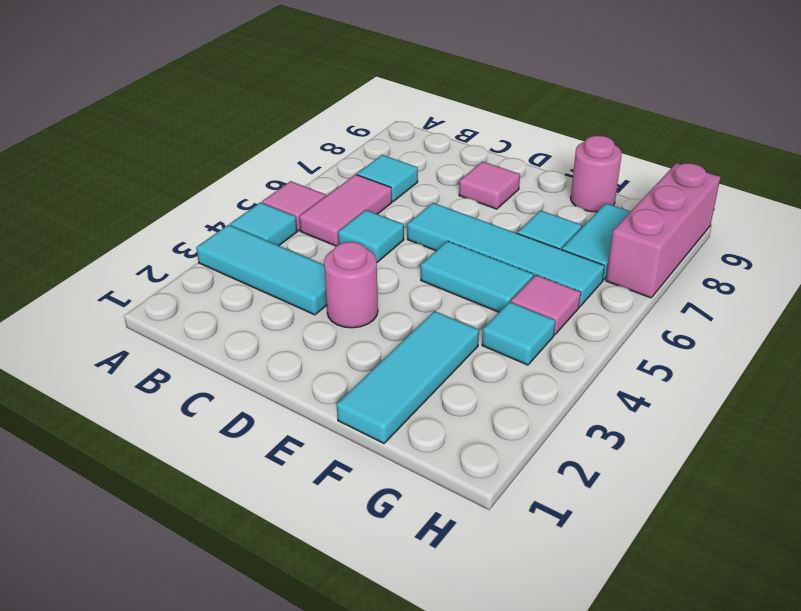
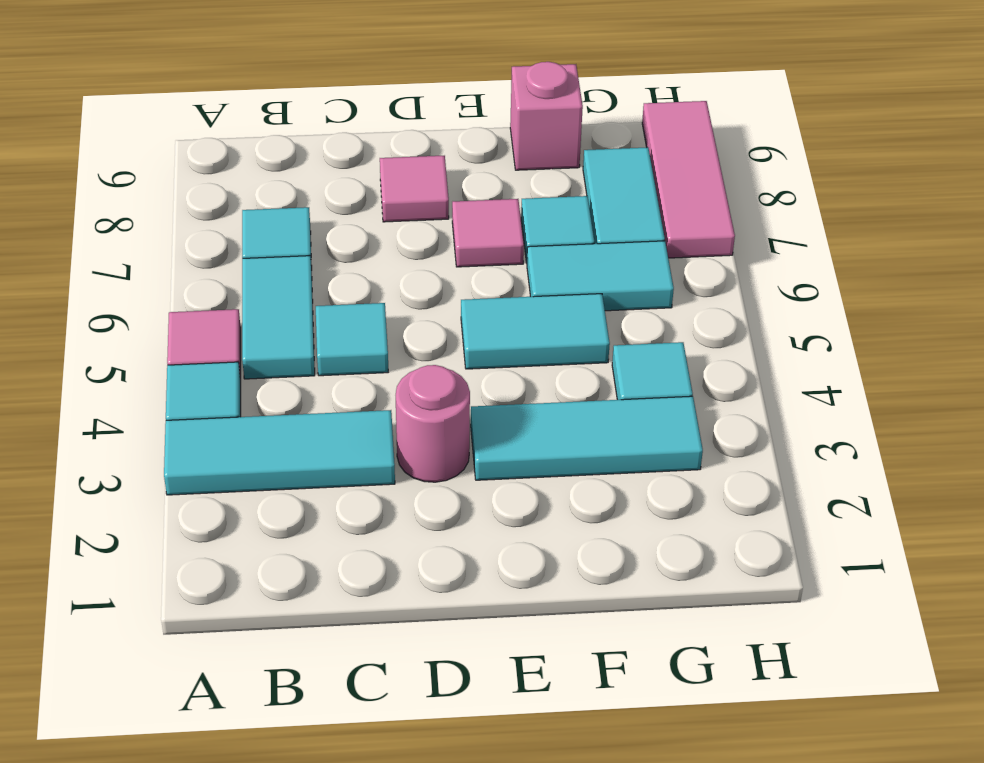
pink 1x2 tile [299,175,392,246] -> cyan 1x2 tile [242,256,315,379]
cyan 1x4 tile [407,203,605,307] -> cyan 1x2 tile [527,241,674,311]
cyan 1x3 tile [337,311,479,443] -> cyan 1x3 tile turned to [471,396,703,480]
pink 1x1 round brick [571,136,622,212] -> pink 1x1 brick [510,62,583,170]
pink 1x1 tile [511,275,581,335] -> pink 1x1 tile moved to [452,199,524,267]
pink 1x3 brick [606,163,720,298] -> pink 1x3 tile [642,101,735,258]

